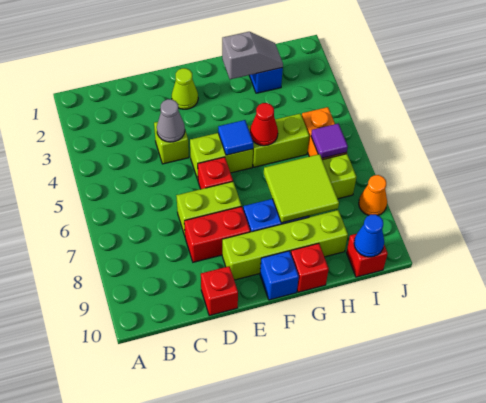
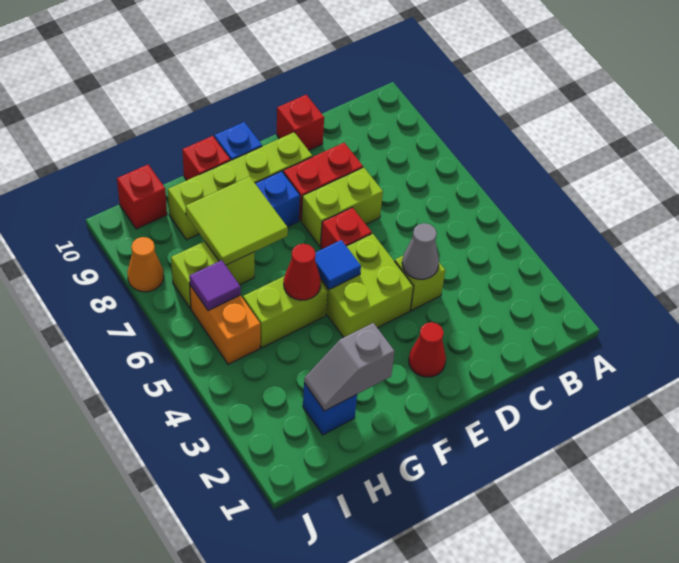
lime 1x1 cone [172,68,198,109] -> red 1x1 cone [409,322,446,377]
lime 1x2 brick [190,133,253,179] -> lime 2x2 brick [320,234,414,338]
blue 1x1 cone [354,214,384,257] -> none

